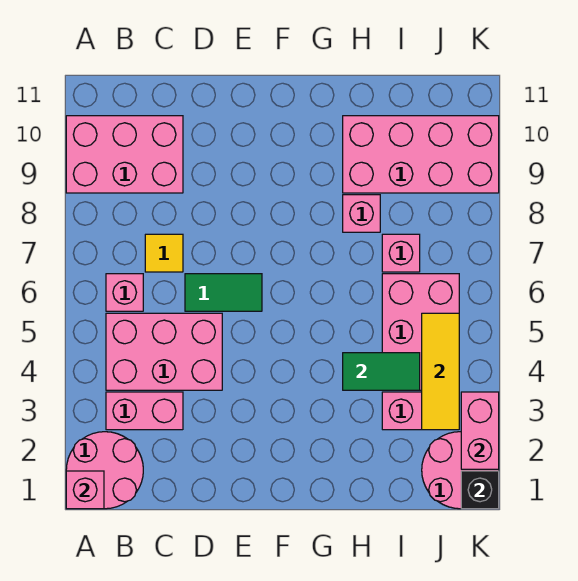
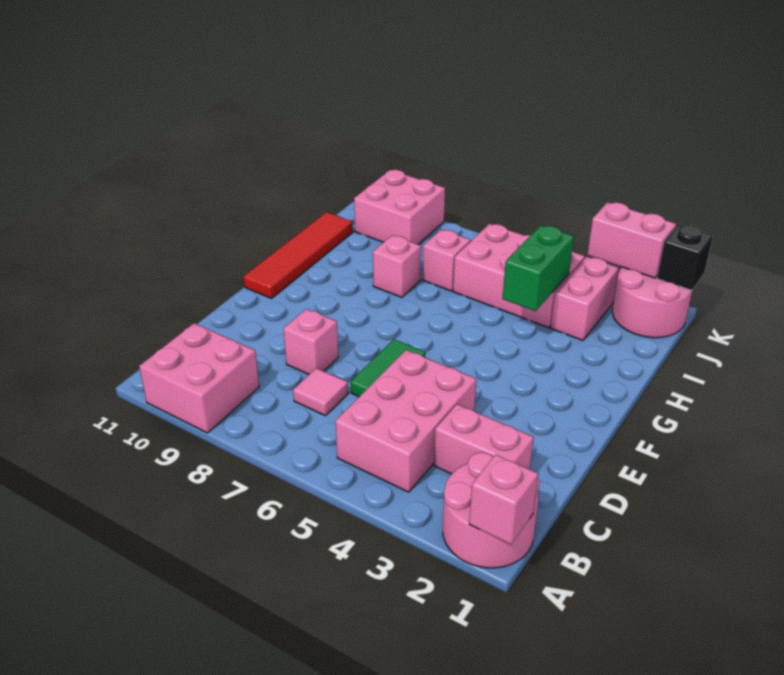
pink 2x3 brick [66,116,183,193] -> pink 2x2 brick [139,323,259,433]
pink 1x2 brick [106,392,183,430] -> pink 1x2 brick turned to [434,404,534,474]
pink 1x1 brick [106,274,143,311] -> pink 1x1 brick moved to [283,309,338,374]
yellow 1x1 tile [145,234,183,272] -> pink 1x1 tile [293,368,348,416]
none -> red 1x4 tile [244,212,353,298]
green 1x2 tile [343,353,420,390] -> green 1x2 brick [502,225,574,311]
pink 2x4 brick [343,116,499,193] -> pink 2x2 brick [354,170,445,244]
yellow 1x3 tile [422,313,459,430] -> none

